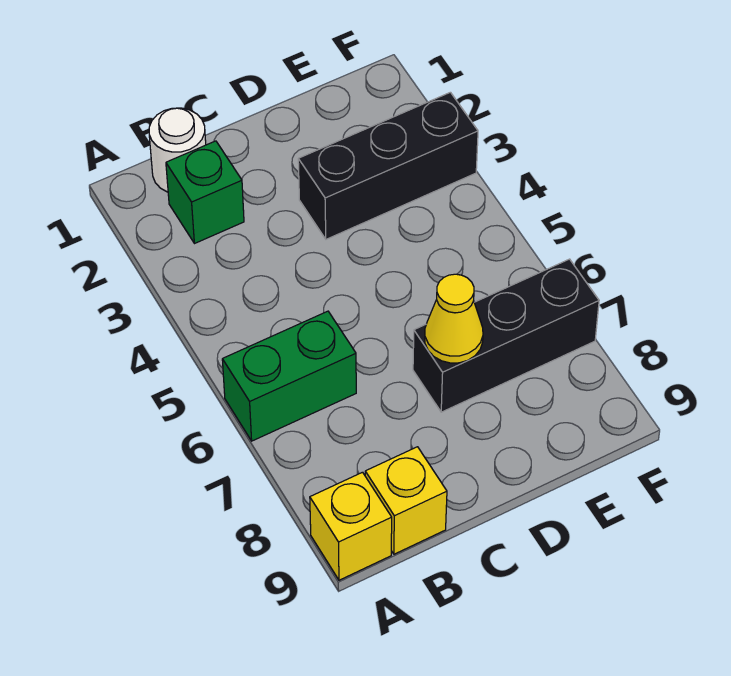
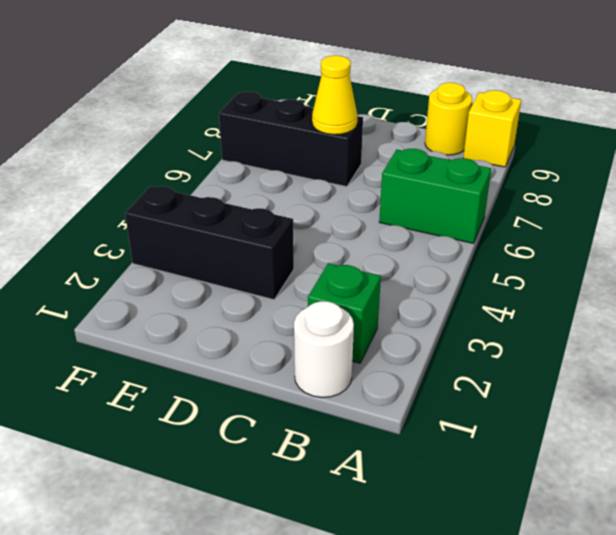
yellow 1x1 brick [365,447,447,554] -> yellow 1x1 round brick [425,83,472,155]

